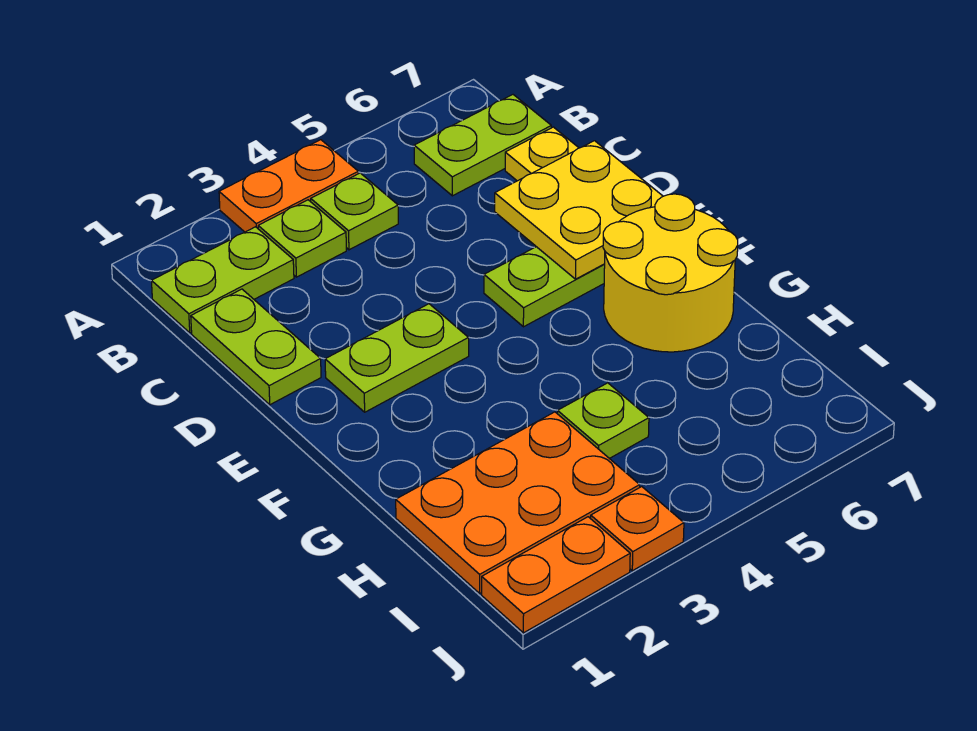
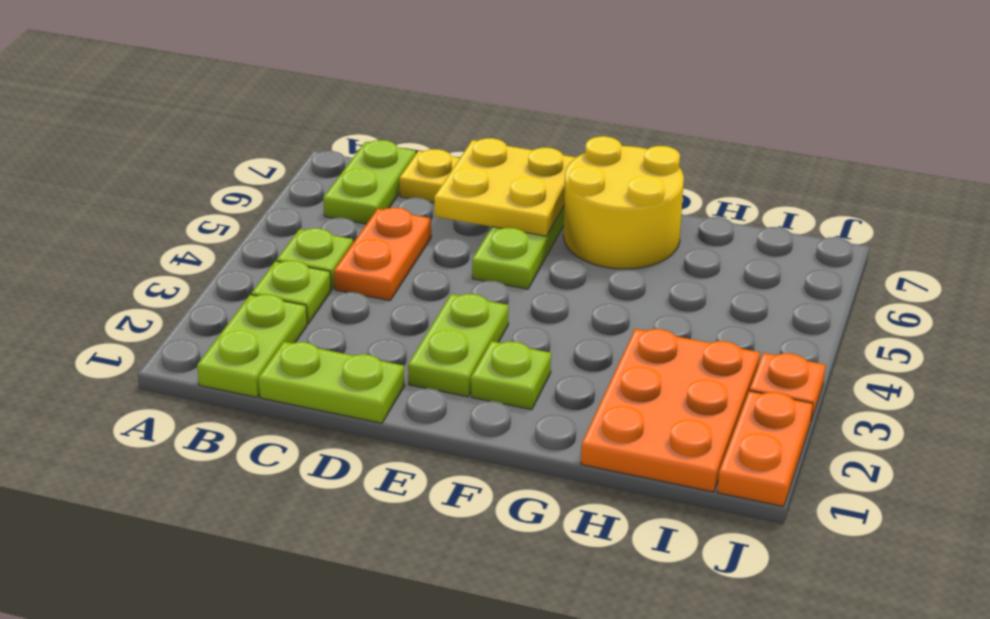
orange 1x2 plate [219,140,358,232] -> orange 1x2 plate moved to [334,207,431,301]
lime 1x1 plate [558,383,649,459] -> lime 1x1 plate moved to [471,341,551,410]

